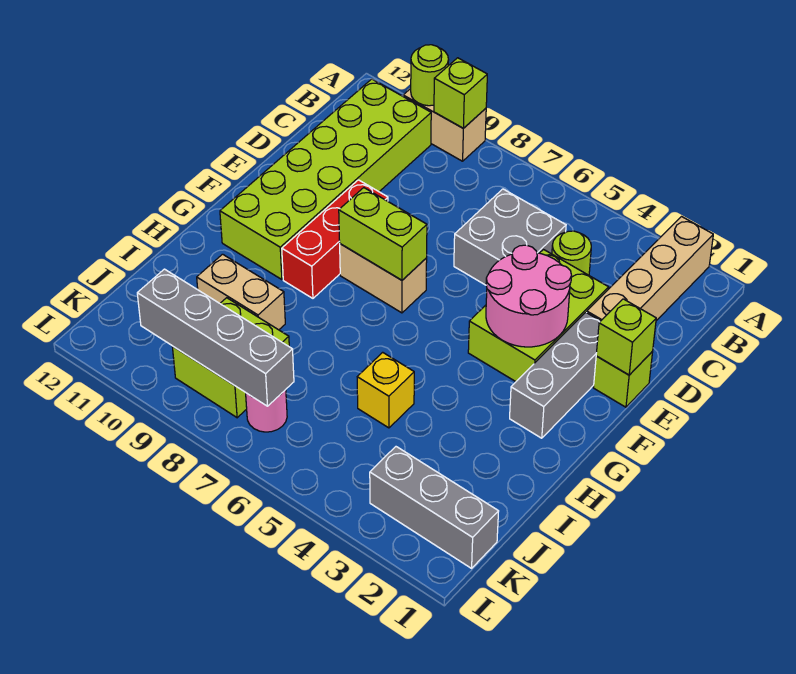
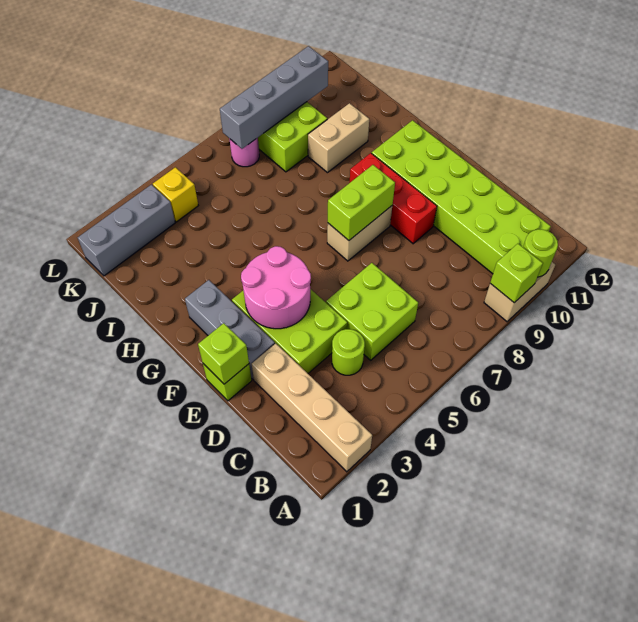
grey 2x2 brick [454,189,566,285] -> lime 2x2 brick [326,263,418,360]
yellow 1x1 brick [357,352,414,428] -> yellow 1x1 brick moved to [153,167,198,222]

